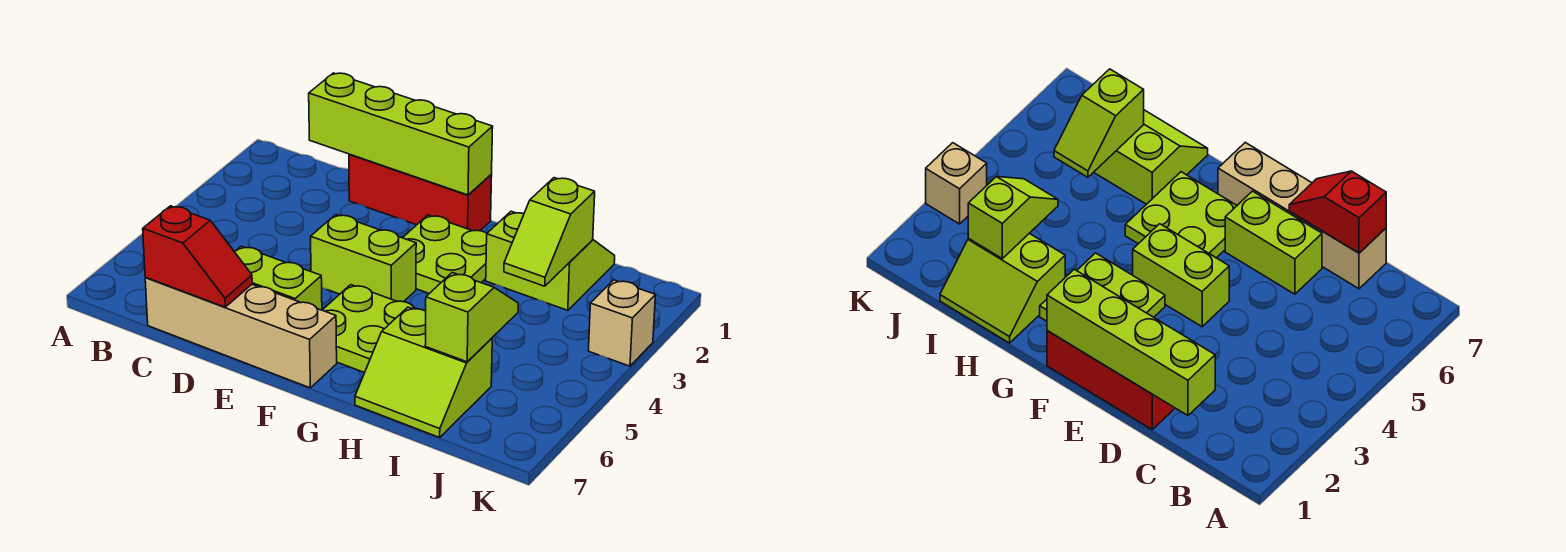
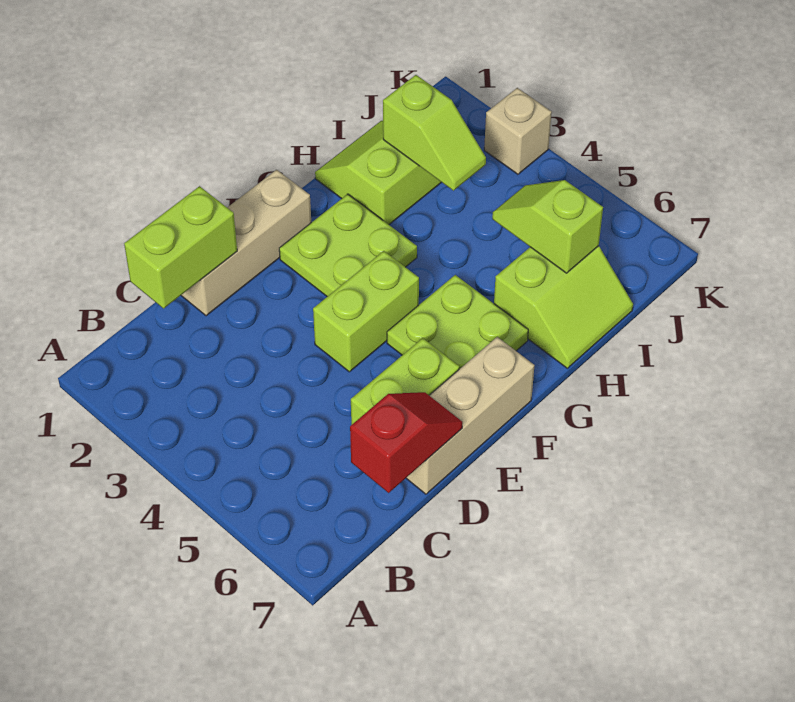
lime 1x4 brick [309,73,493,195] -> lime 1x2 brick [124,186,237,308]
tan 1x4 brick [145,278,337,388] -> tan 1x3 brick [406,337,535,494]
red 1x3 brick [349,154,492,231] -> tan 1x3 brick [181,170,311,316]

